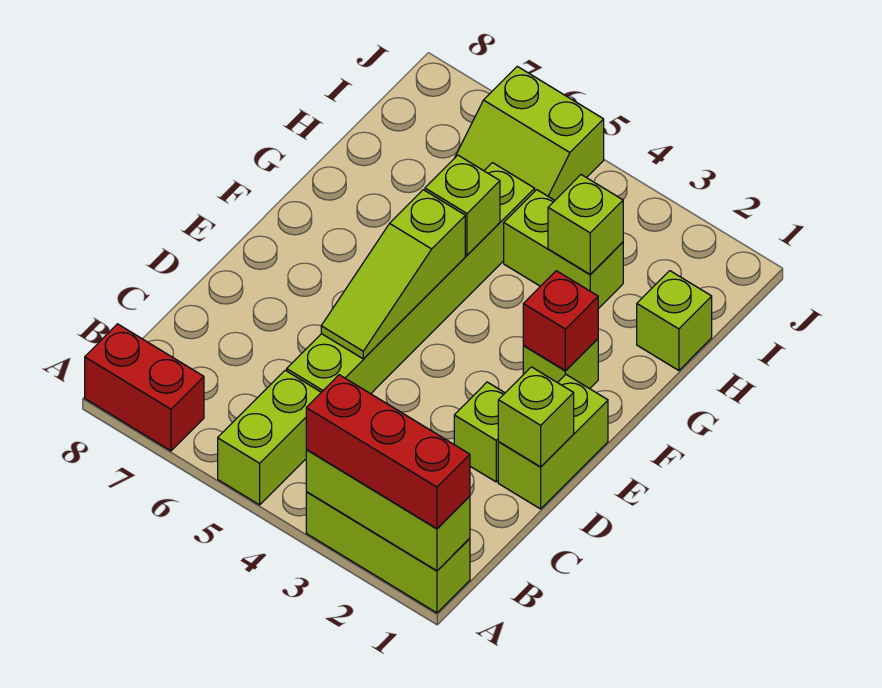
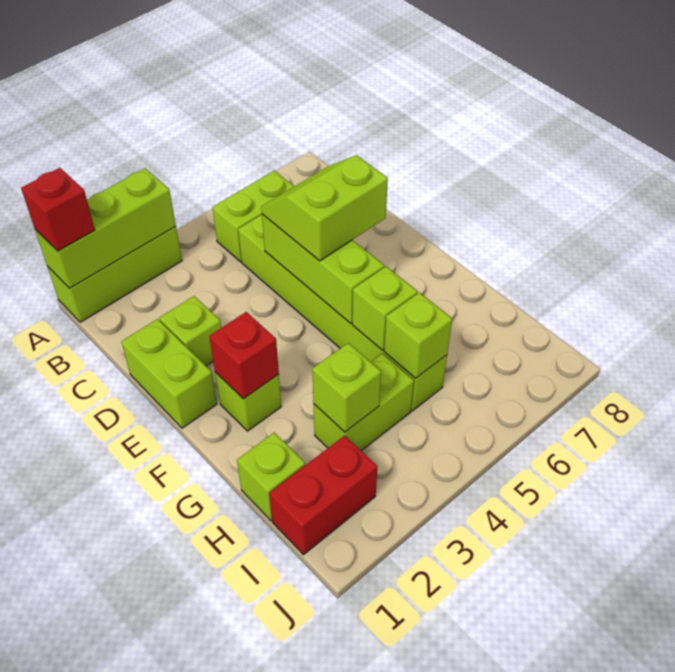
red 1x3 brick [306,375,470,529] -> red 1x1 brick [21,168,95,251]
lime 1x2 brick [218,370,321,505] -> lime 1x2 brick turned to [212,171,294,262]
red 1x2 brick [85,324,204,451] -> red 1x2 brick moved to [269,436,377,555]
lime 1x1 brick [498,367,574,467] -> lime 1x1 brick moved to [384,293,452,378]
lime 1x3 slope [321,190,465,359] -> lime 1x3 brick [262,214,384,323]
lime 2x2 slope [455,66,604,200] -> lime 2x2 slope moved to [261,155,388,261]

